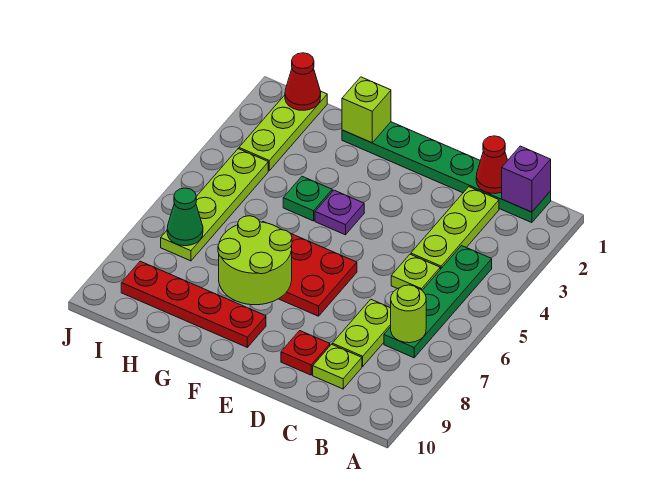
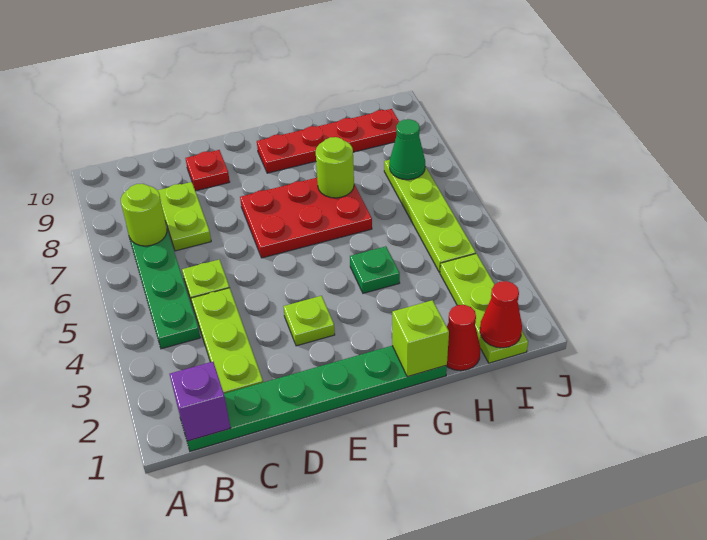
red 1x1 cone [476,136,508,194] -> red 1x1 cone moved to [447,305,481,371]
lime 1x1 plate [313,344,362,389] -> lime 1x1 plate moved to [283,296,335,346]
purple 1x1 plate [315,190,364,235] -> none
lime 2x2 round brick [218,216,292,305] -> lime 1x1 round brick [316,137,354,198]

